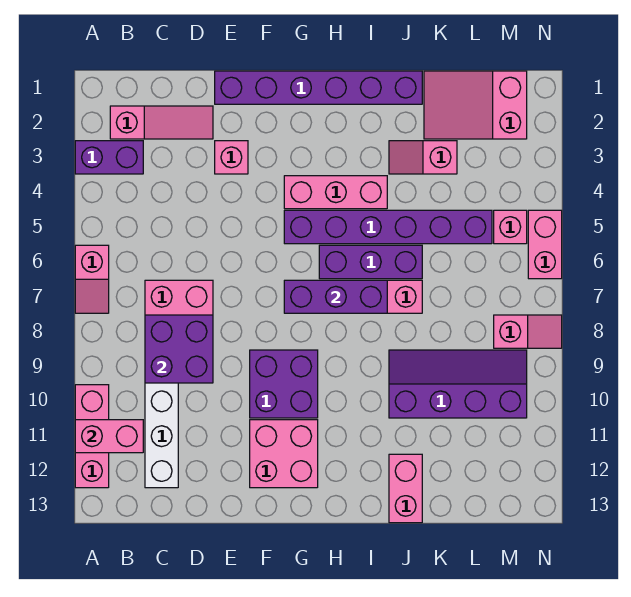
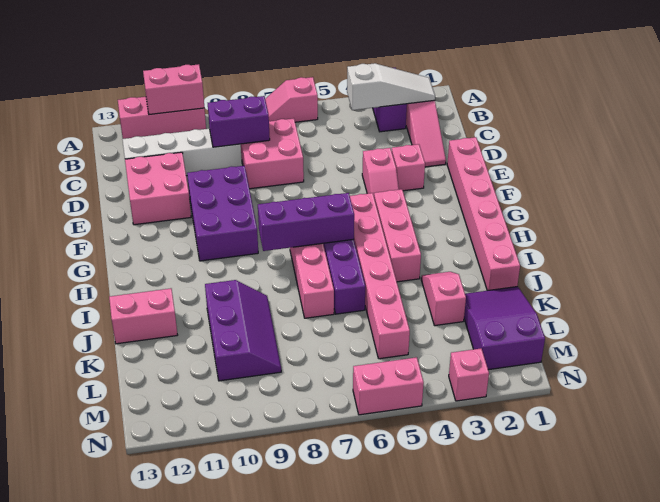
pink 1x2 brick [75,420,143,453] -> pink 1x2 brick turned to [143,64,204,115]
none -> white 1x3 slope [347,63,435,110]
purple 2x2 brick [145,315,213,383] -> purple 1x2 brick [208,96,270,147]
purple 1x6 brick [215,71,422,104] -> pink 1x6 brick [447,137,520,291]
purple 2x2 brick [250,350,318,418] -> purple 2x3 brick [187,166,258,261]
pink 2x2 brick [250,420,318,488] -> pink 2x2 brick moved to [125,152,191,225]
purple 1x6 brick [284,210,492,244] -> pink 1x6 brick [350,193,410,359]
purple 1x3 brick [284,280,387,313] -> purple 1x3 brick turned to [258,193,354,251]
purple 2x4 slope [389,350,527,418] -> purple 2x3 slope [205,280,281,381]
pink 2x3 slope [424,71,527,139] -> purple 2x3 slope [464,287,545,370]
pink 1x1 brick [494,210,527,244] -> pink 1x1 brick moved to [449,348,489,401]
pink 1x2 slope [494,315,562,348] -> pink 1x2 slope moved to [362,148,399,196]

